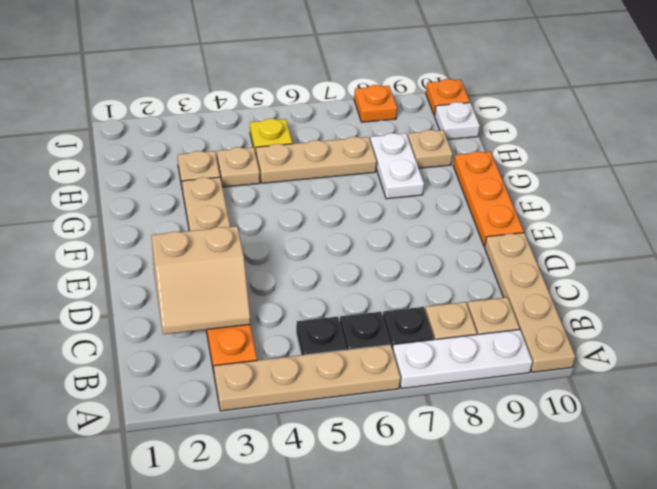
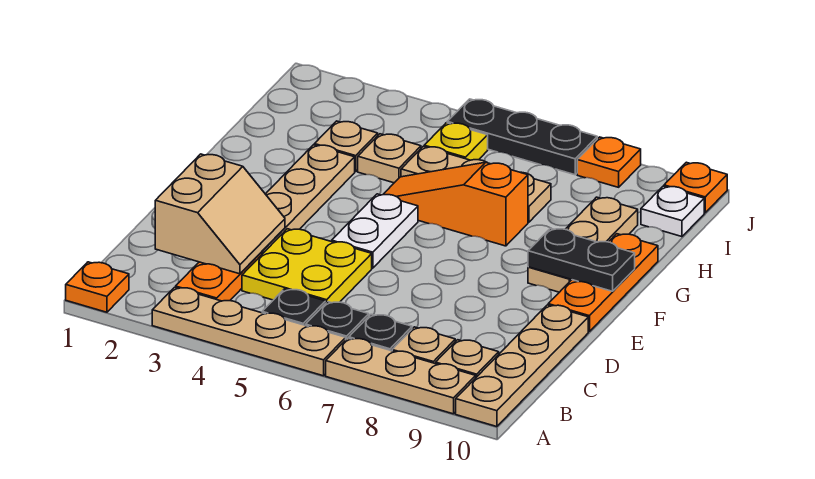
none -> orange 1x1 plate [66,262,129,312]
white 1x3 plate [392,330,532,389] -> tan 1x3 plate [326,338,476,414]
tan 2x2 slope [152,226,250,334] -> tan 2x2 slope turned to [155,154,285,274]
none -> yellow 2x2 plate [242,229,372,303]
none -> black 1x2 plate [528,228,635,291]
none -> orange 1x3 slope [383,162,528,246]
white 1x2 plate [370,133,424,199] -> white 1x2 plate moved to [332,194,418,268]
tan 1x1 plate [408,130,453,168] -> tan 1x3 plate [528,197,638,292]
none -> black 1x3 plate [447,99,597,175]

